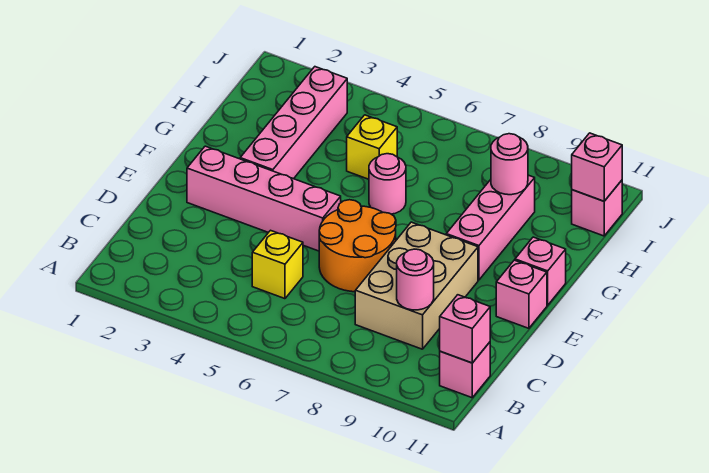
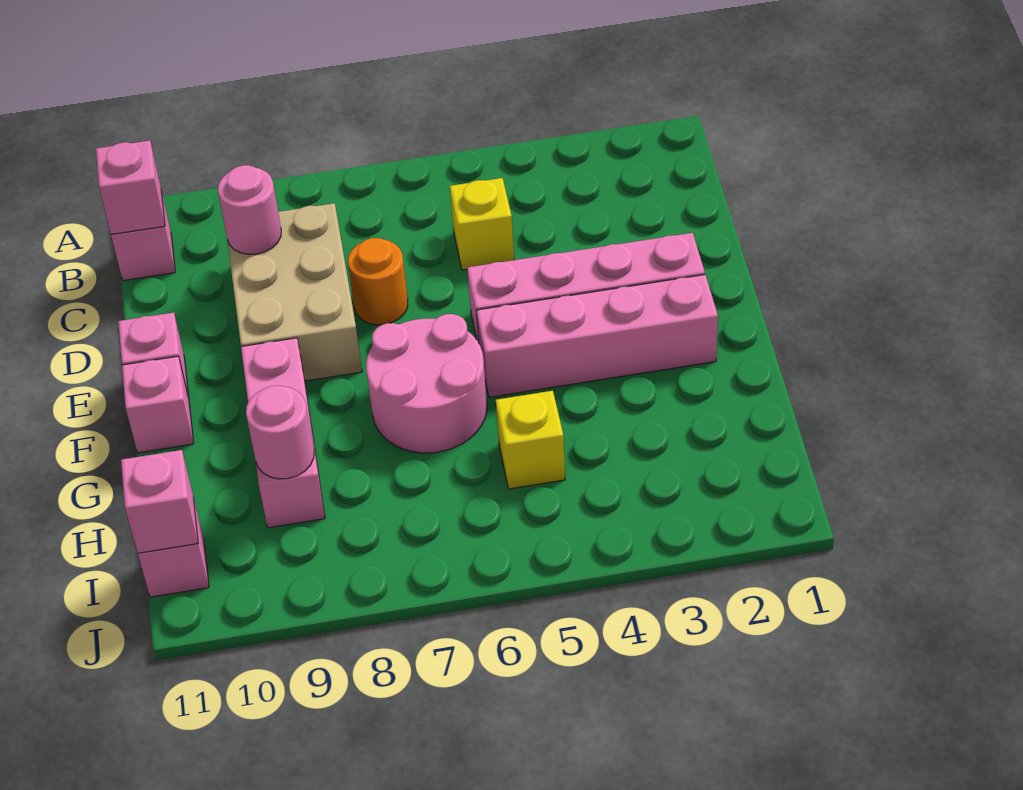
orange 2x2 round brick [319,200,396,292] -> orange 1x1 round brick [348,238,408,325]
pink 1x4 brick [240,67,347,179] -> pink 1x4 brick turned to [476,275,718,397]
pink 1x1 round brick [369,154,406,214] -> pink 2x2 round brick [366,314,487,453]

